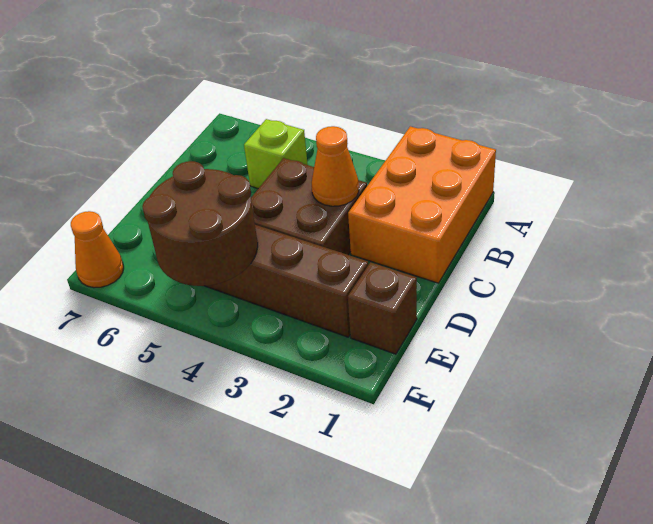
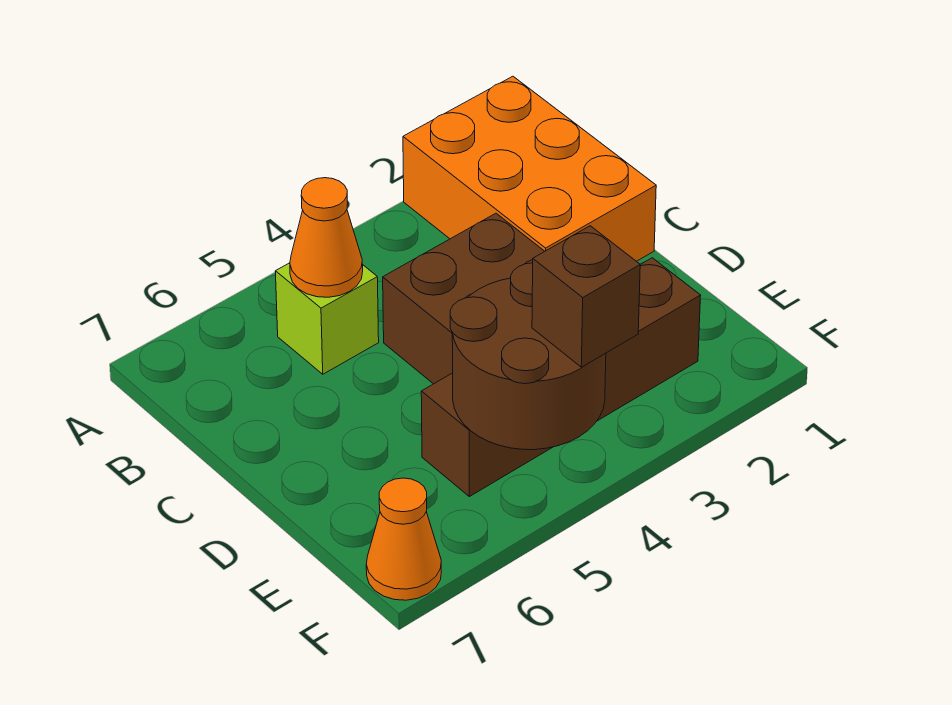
orange 1x1 cone [312,126,359,206] -> orange 1x1 cone moved to [290,178,363,297]
brown 1x1 brick [348,262,417,354] -> brown 1x1 brick moved to [532,226,640,367]

